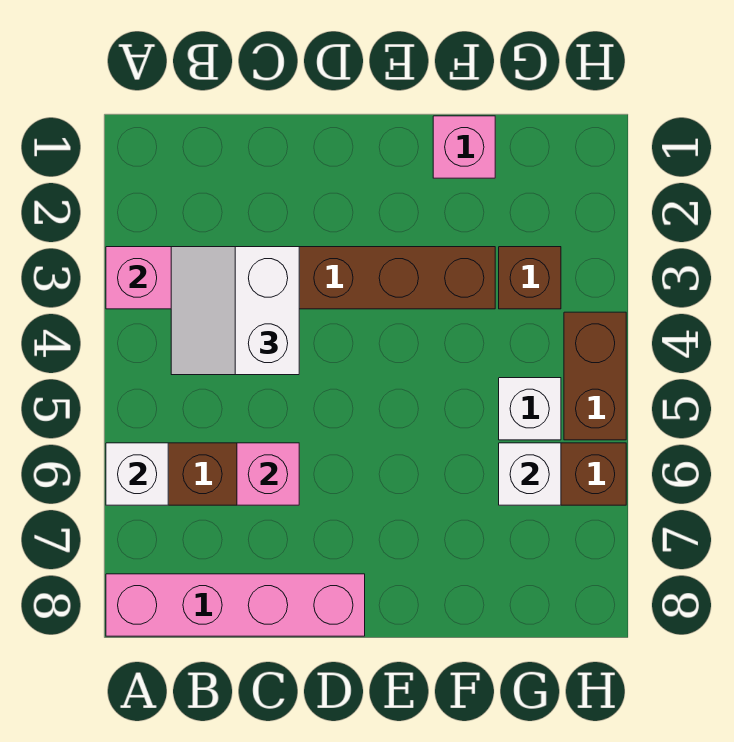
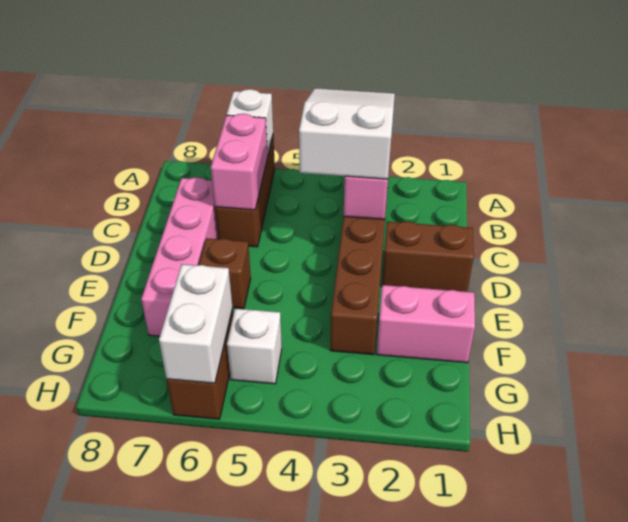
pink 1x4 brick [106,574,365,636] -> pink 1x4 brick moved to [141,177,218,336]
white 2x2 slope [171,247,299,375] -> white 2x3 slope [299,88,395,179]
pink 1x1 brick [237,443,299,505] -> pink 1x2 brick [211,114,268,210]
pink 1x1 brick [433,116,495,178] -> pink 1x2 brick [377,285,475,363]
brown 1x1 brick [499,247,561,309] -> brown 1x1 brick moved to [199,238,251,309]
white 1x1 brick [499,443,561,505] -> white 1x2 brick [159,264,233,383]
brown 1x2 brick [564,312,626,440] -> brown 1x2 brick moved to [382,221,474,292]

